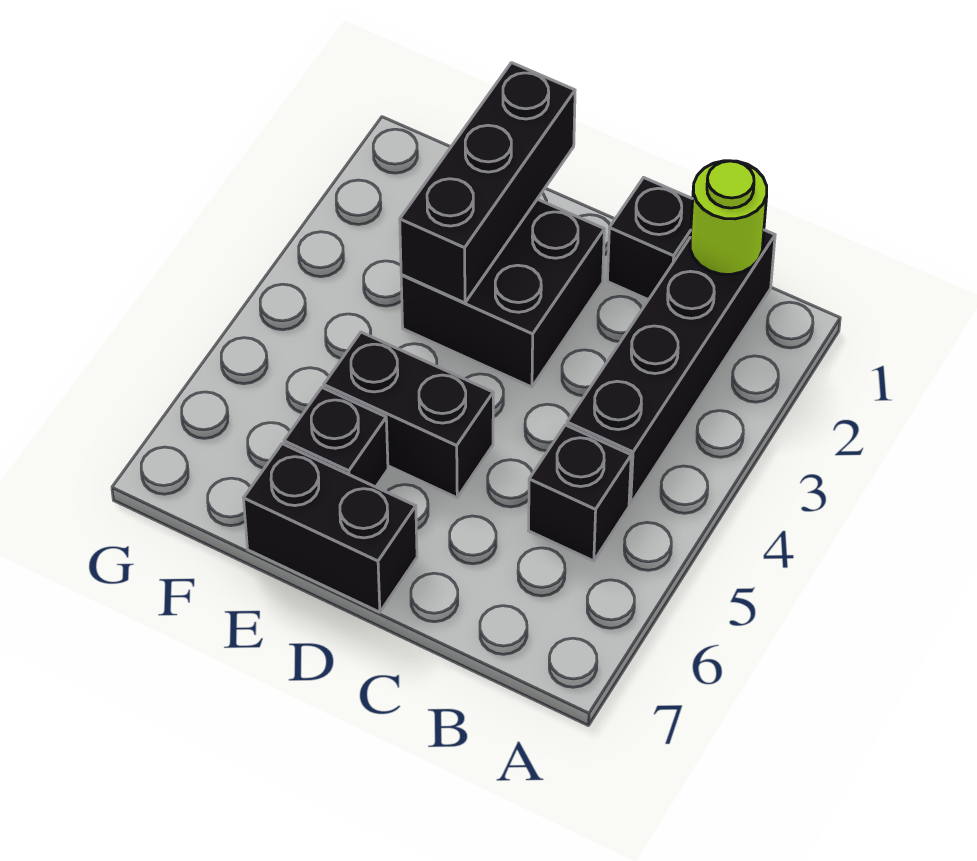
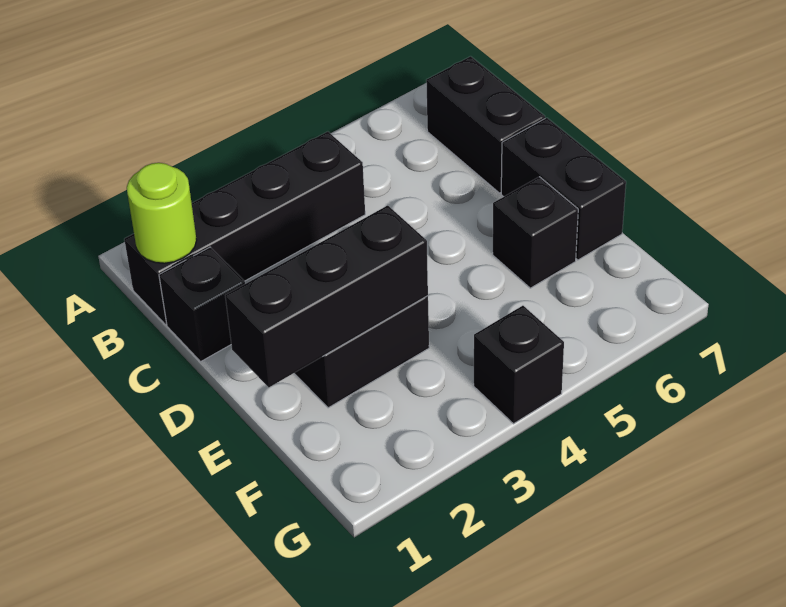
black 1x1 brick [529,425,631,561] -> black 1x1 brick moved to [474,306,564,424]
black 1x2 brick [324,332,493,498] -> black 1x2 brick moved to [426,56,545,193]

